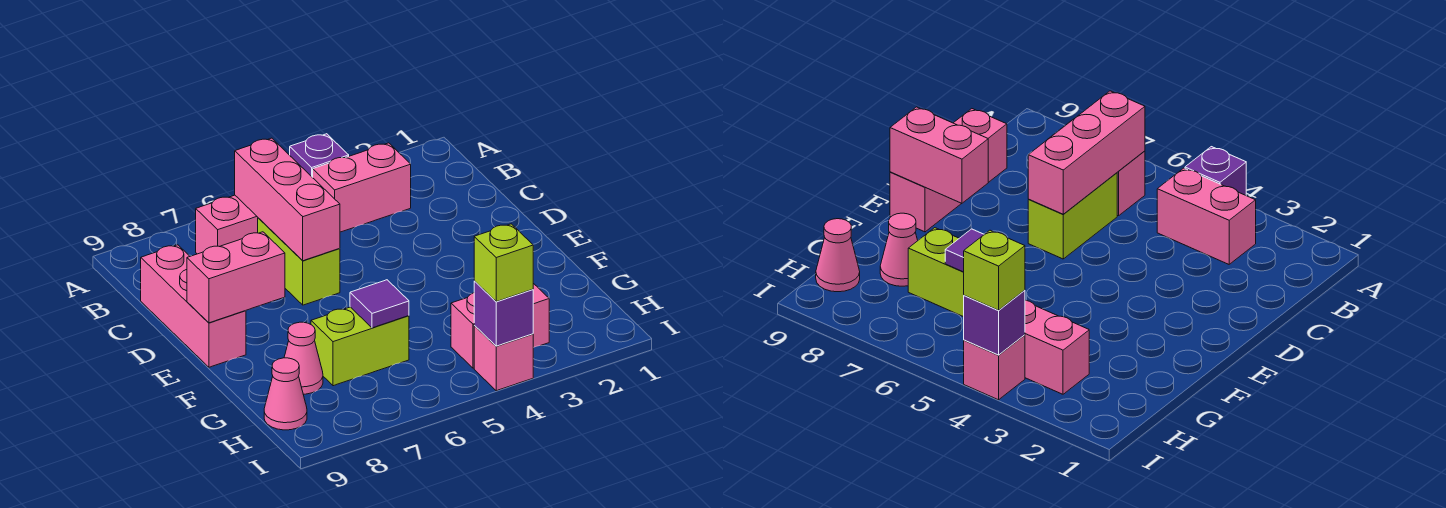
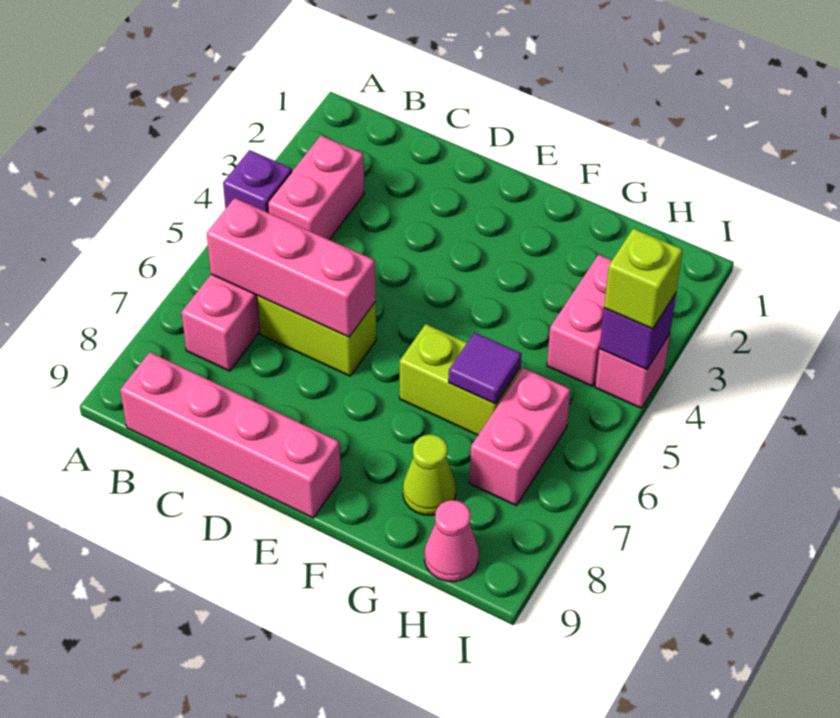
pink 1x3 brick [141,245,246,367] -> pink 1x4 brick [120,352,341,518]
pink 1x2 brick [187,232,285,323] -> pink 1x2 brick moved to [469,368,570,506]
lime 1x2 brick [311,307,409,386] -> lime 1x2 brick turned to [400,324,521,435]
pink 1x1 cone [284,322,323,394] -> lime 1x1 cone [403,434,456,515]

